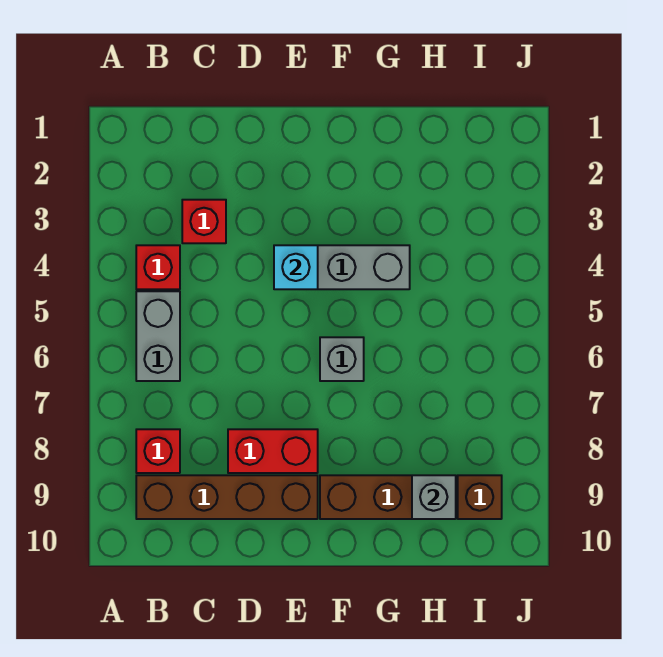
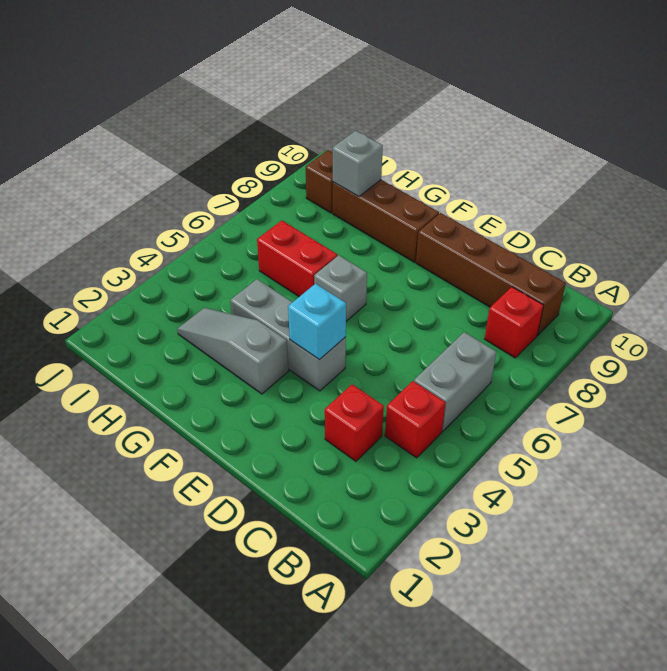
red 1x2 brick [228,429,318,473] -> red 1x2 brick moved to [257,221,337,297]
none -> grey 1x3 slope [177,308,288,394]

